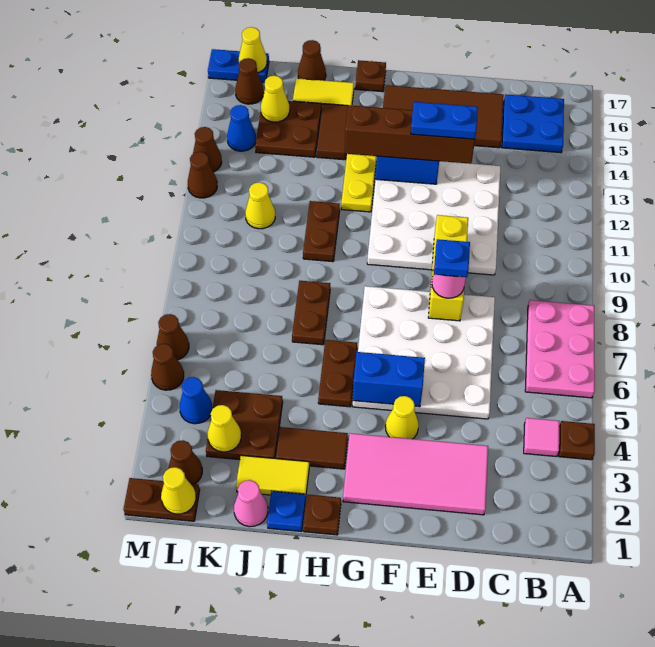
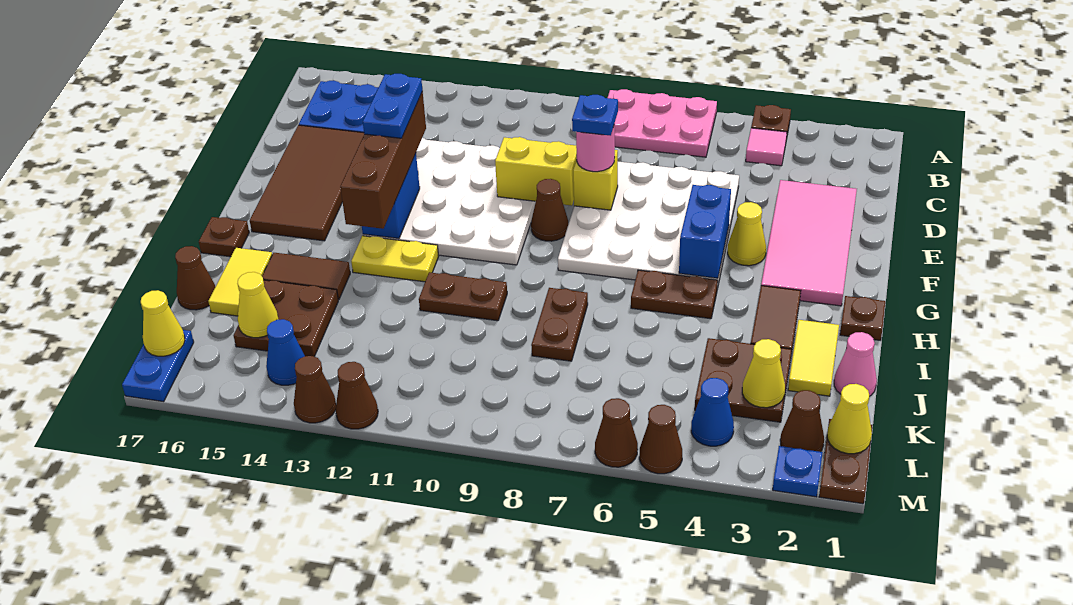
blue 1x1 plate [267,491,306,532] -> blue 1x1 plate moved to [773,446,823,497]
brown 1x2 plate [292,281,330,345] -> brown 1x2 plate turned to [531,288,588,361]
yellow 1x1 cone [245,182,275,229] -> none
brown 1x1 cone [235,58,264,104] -> brown 1x1 cone moved to [531,179,568,241]

